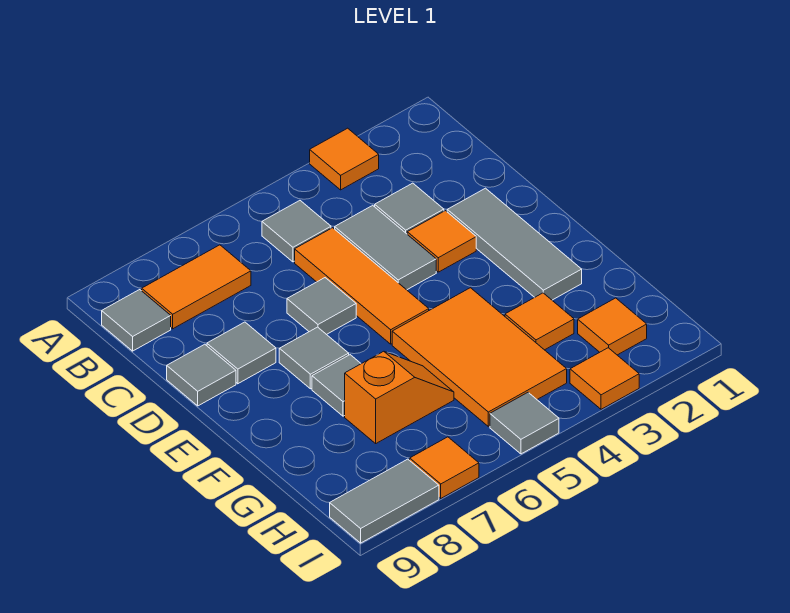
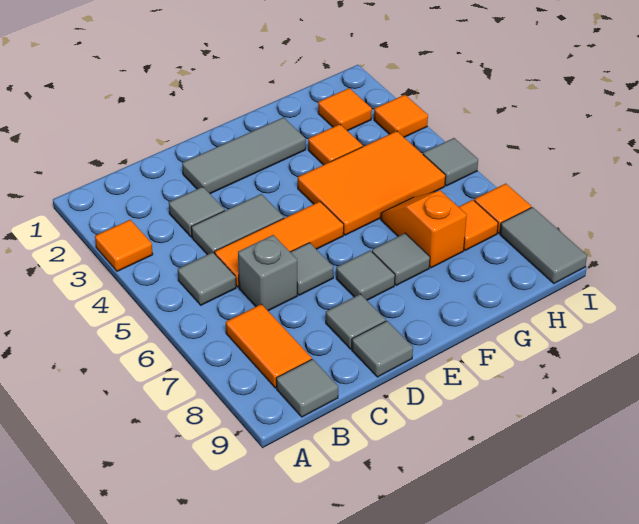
none -> grey 1x1 brick [238,235,297,311]
orange 1x1 tile [407,211,476,272] -> orange 1x1 tile moved to [459,200,498,251]

